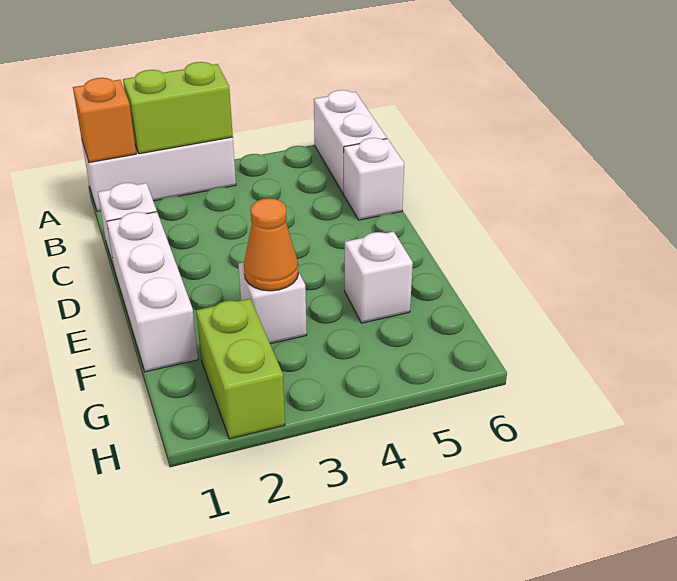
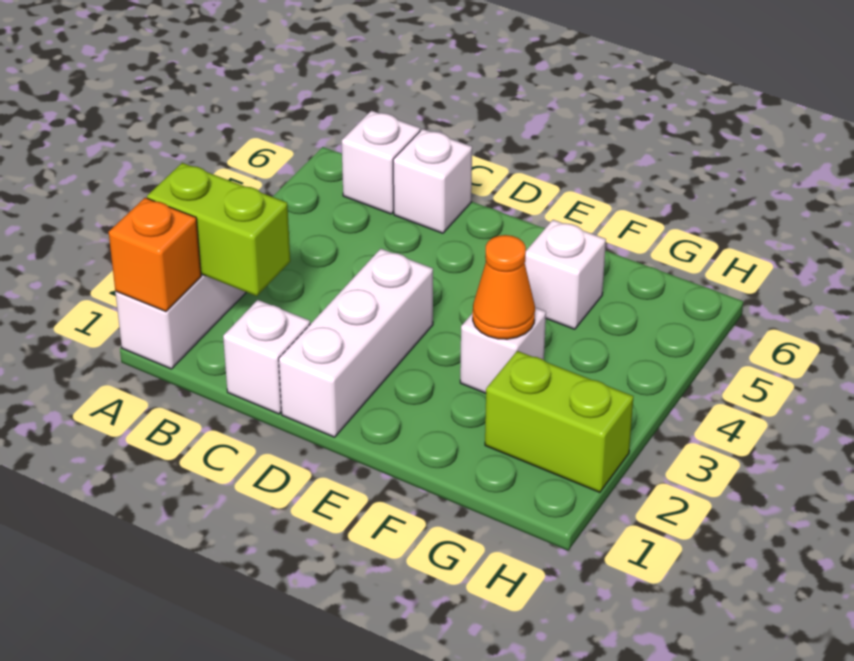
lime 1x2 brick [123,62,233,154] -> lime 1x2 brick turned to [147,163,290,296]
white 1x2 brick [314,90,387,193] -> white 1x1 brick [342,111,420,214]
white 1x3 brick [107,212,198,372] -> white 1x3 brick turned to [279,249,433,437]

